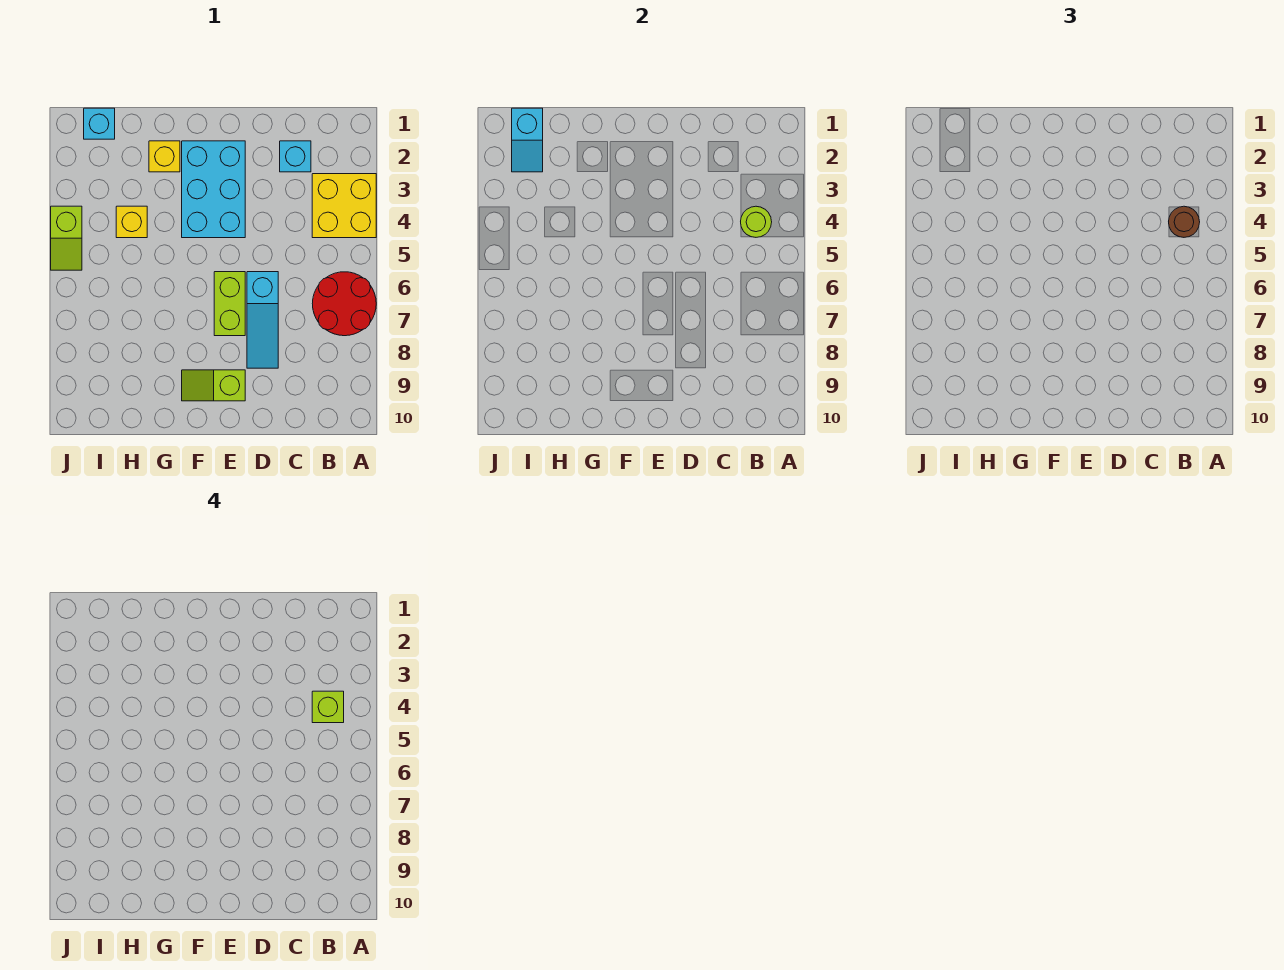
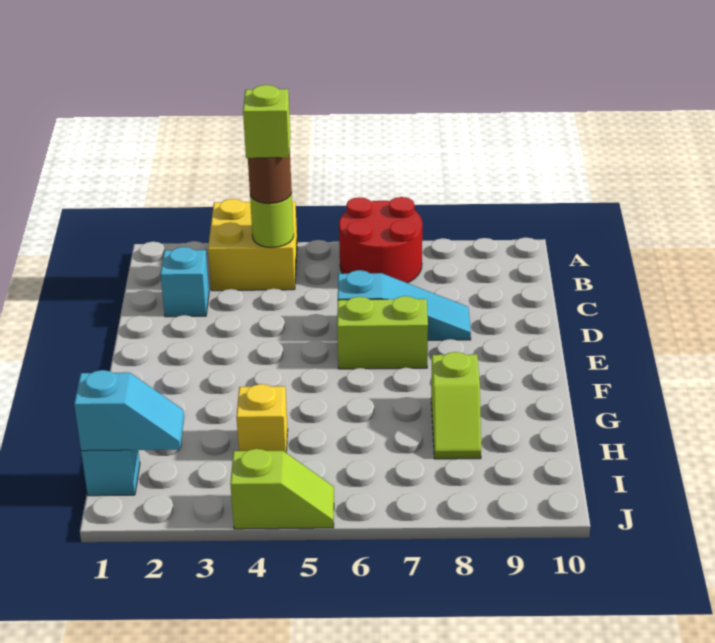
cyan 2x3 brick [182,141,245,238] -> none
lime 1x2 slope [182,370,245,401] -> lime 1x2 slope moved to [431,352,481,459]
yellow 1x1 brick [149,141,180,172] -> none

